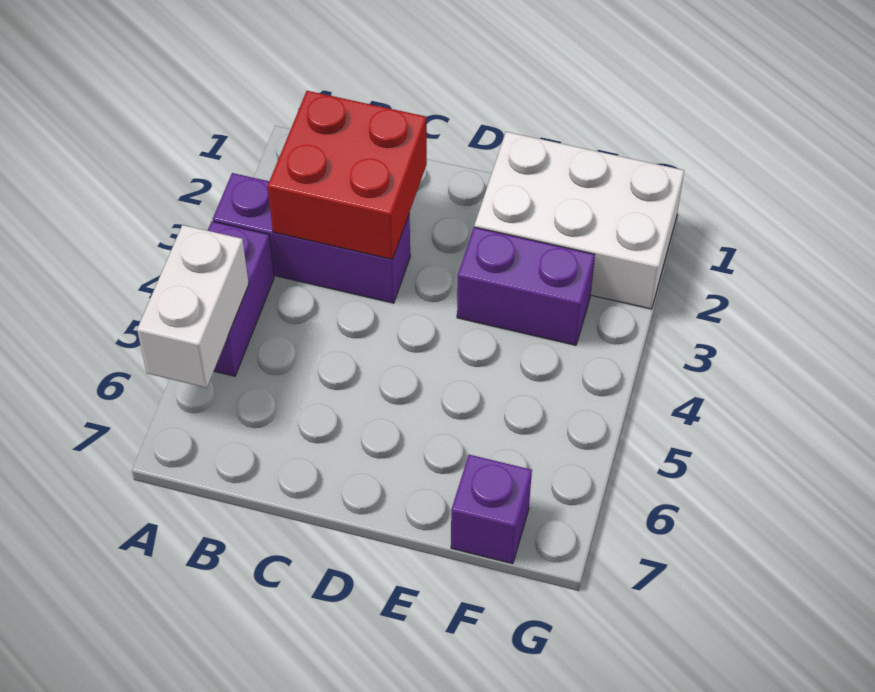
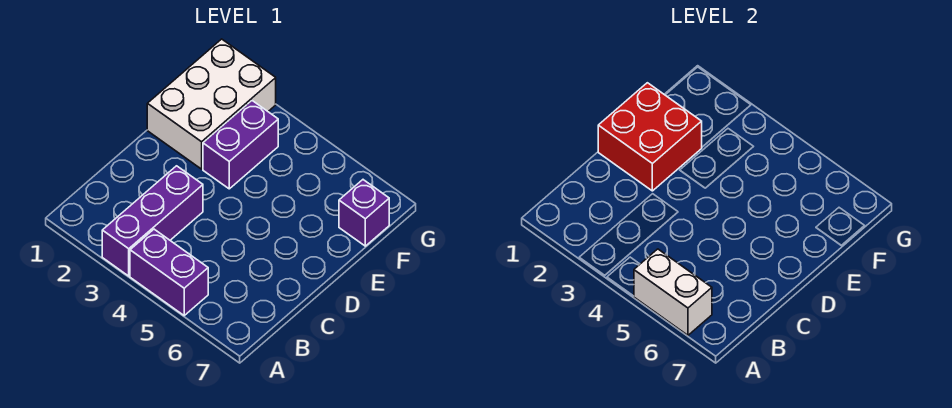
red 2x2 brick [268,91,427,259] -> red 2x2 brick moved to [598,83,702,191]

